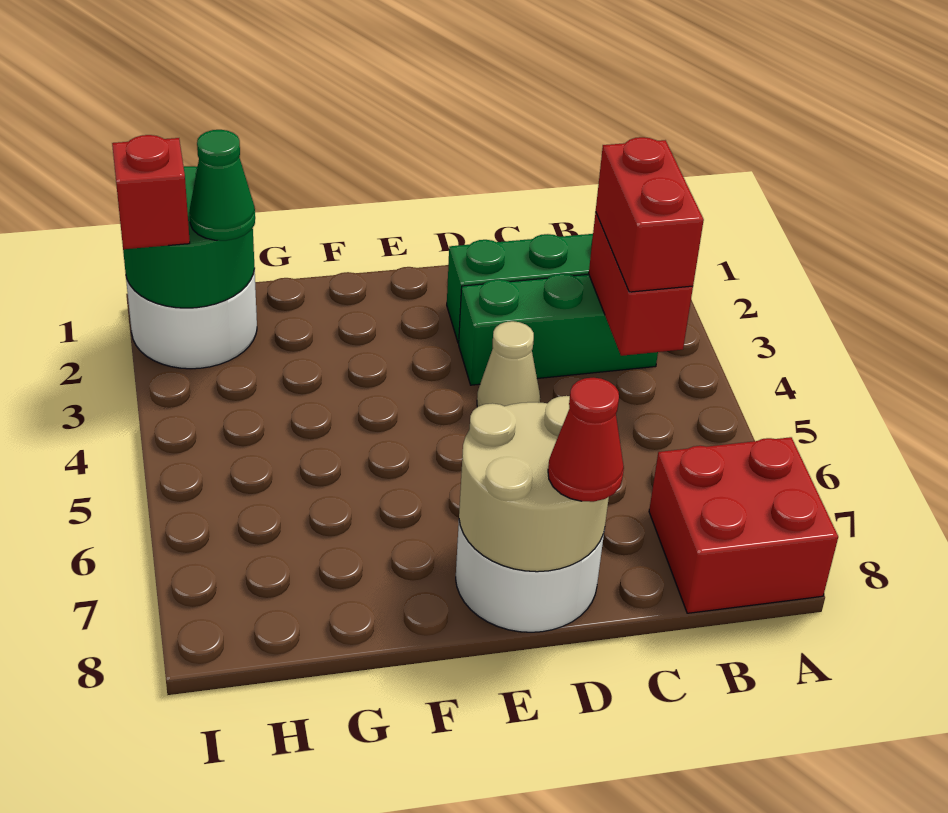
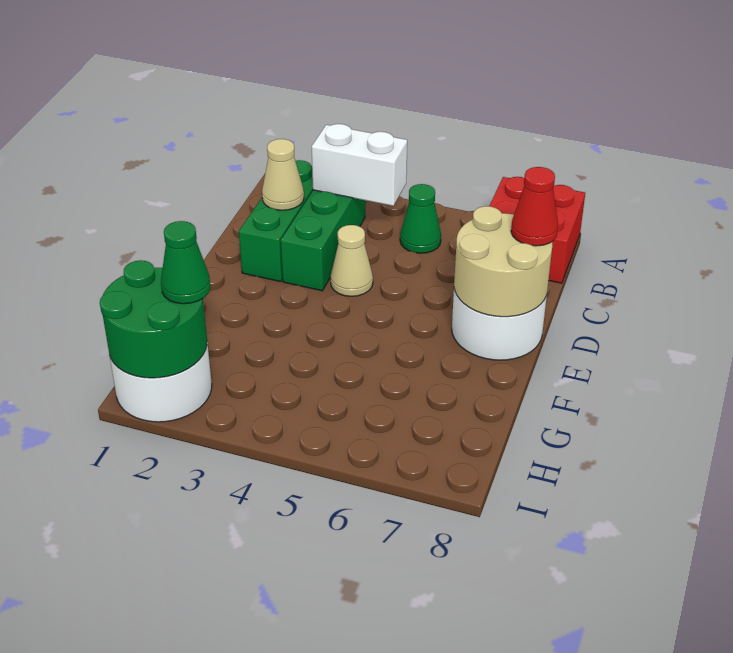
red 1x2 brick [589,212,693,356] -> white 1x2 brick [312,124,407,206]
red 1x2 brick [596,137,704,292] -> none
none -> green 1x1 cone [400,184,441,253]
none -> tan 1x1 cone [262,139,304,210]
red 1x1 brick [112,135,190,249] -> none

